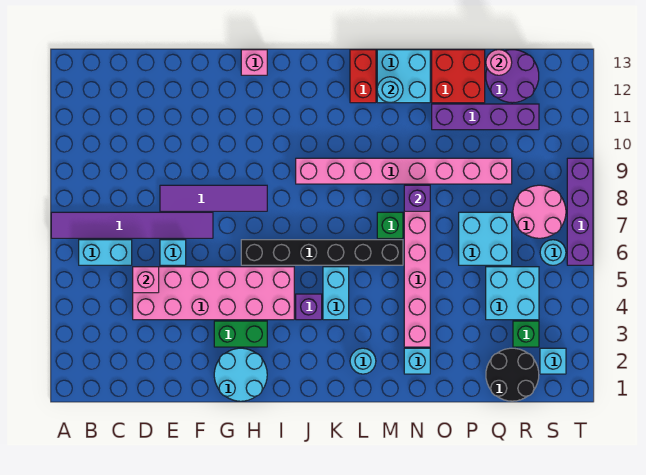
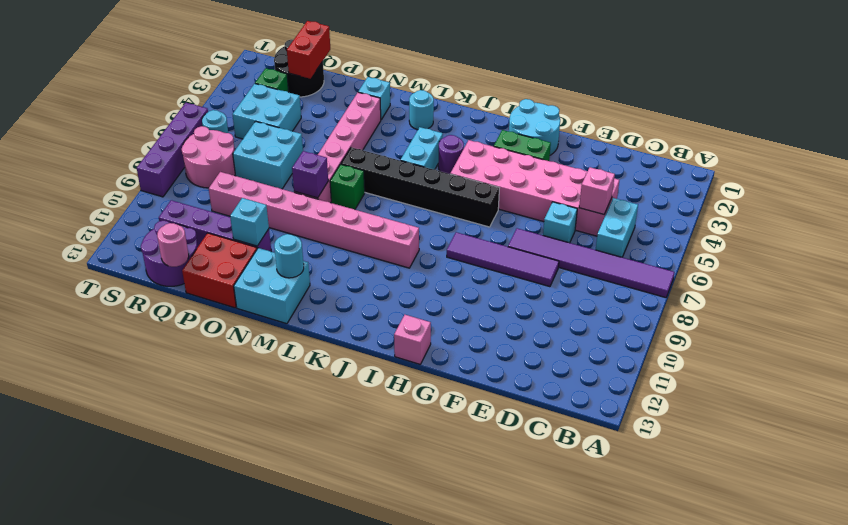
cyan 1x2 brick [79,240,132,265] -> cyan 1x2 brick turned to [596,198,638,257]
purple 1x1 brick [296,294,322,320] -> purple 1x1 round brick [438,135,464,174]
red 1x2 brick [350,50,376,103] -> red 1x2 brick moved to [287,21,330,79]
cyan 1x1 brick [540,348,566,374] -> cyan 1x1 brick moved to [230,198,269,246]

